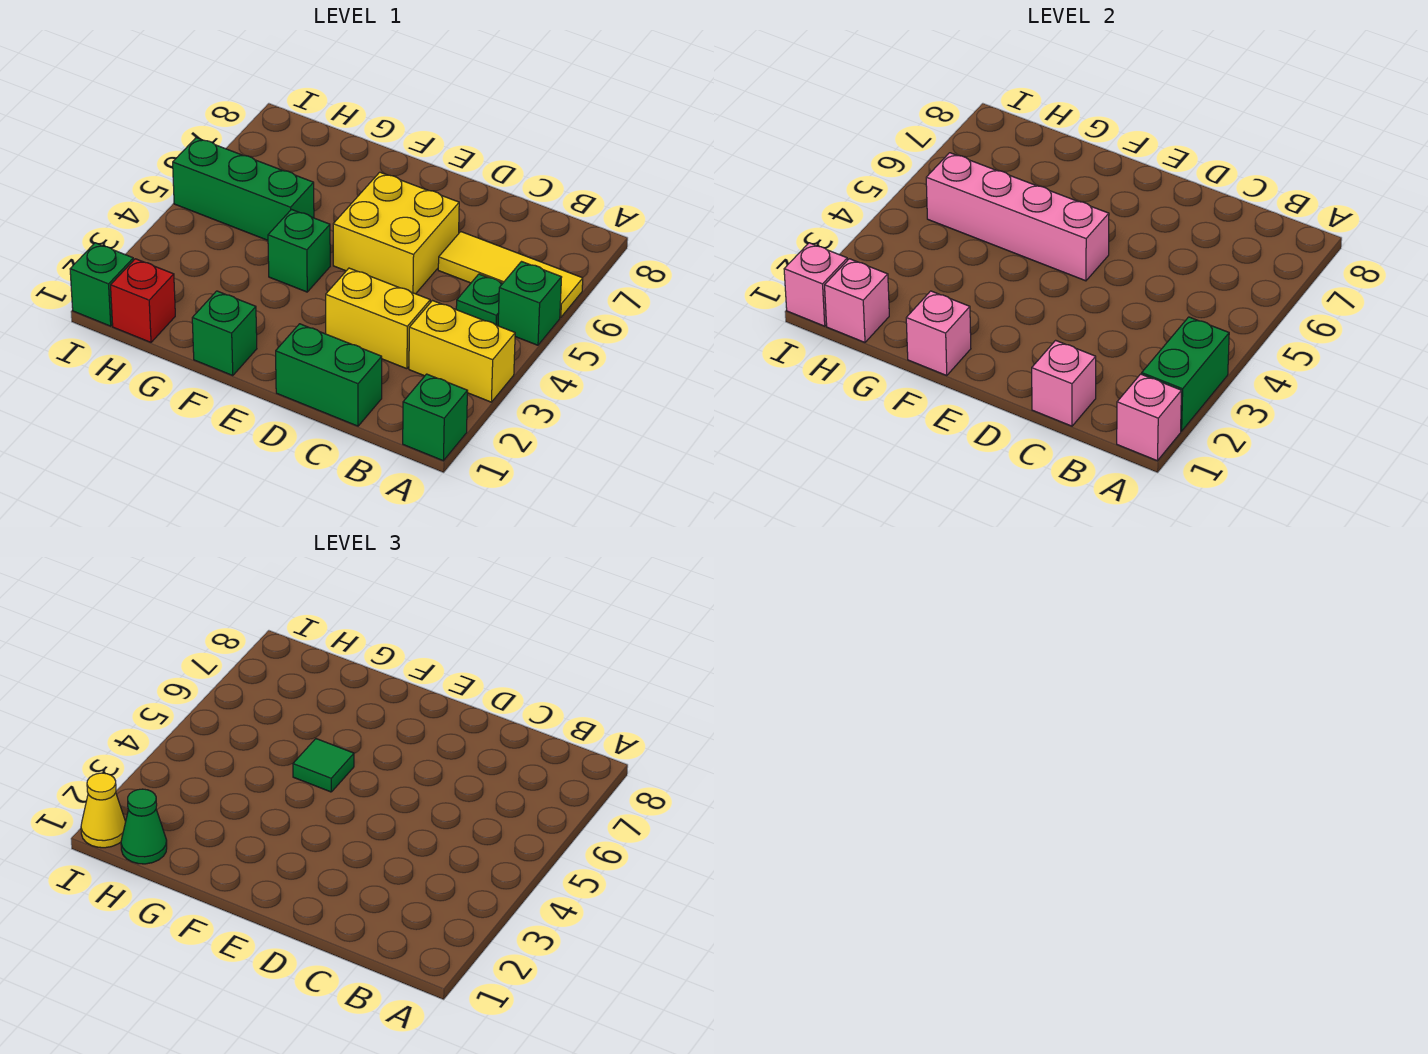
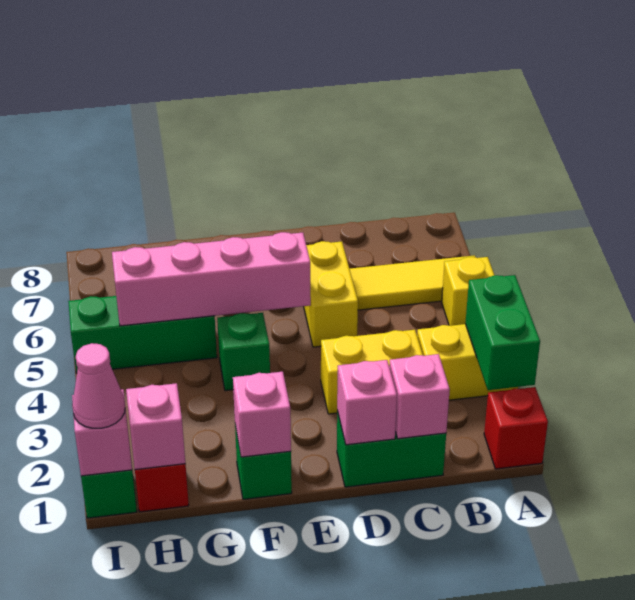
green 1x1 brick [403,374,467,461] -> red 1x1 brick [484,387,548,469]
pink 1x1 brick [1117,374,1181,461] -> pink 1x1 brick moved to [337,360,397,445]
green 1x1 brick [498,262,562,345] -> yellow 1x1 brick [442,257,494,326]
green 1x1 plate [456,274,503,326] -> none
yellow 2x2 brick [333,172,459,294] -> yellow 1x2 brick [304,241,358,347]
green 1x1 tile [293,739,354,792] -> none
green 1x1 cone [121,789,167,864] -> none
yellow 1x1 cone [81,773,126,848] -> pink 1x1 cone [72,343,125,428]

